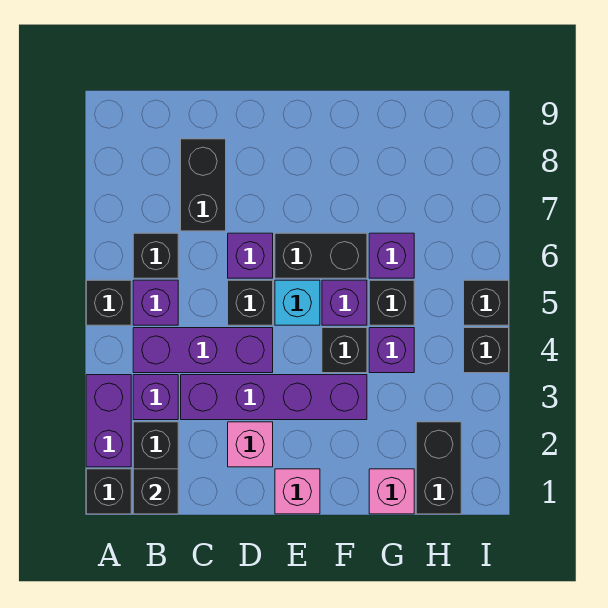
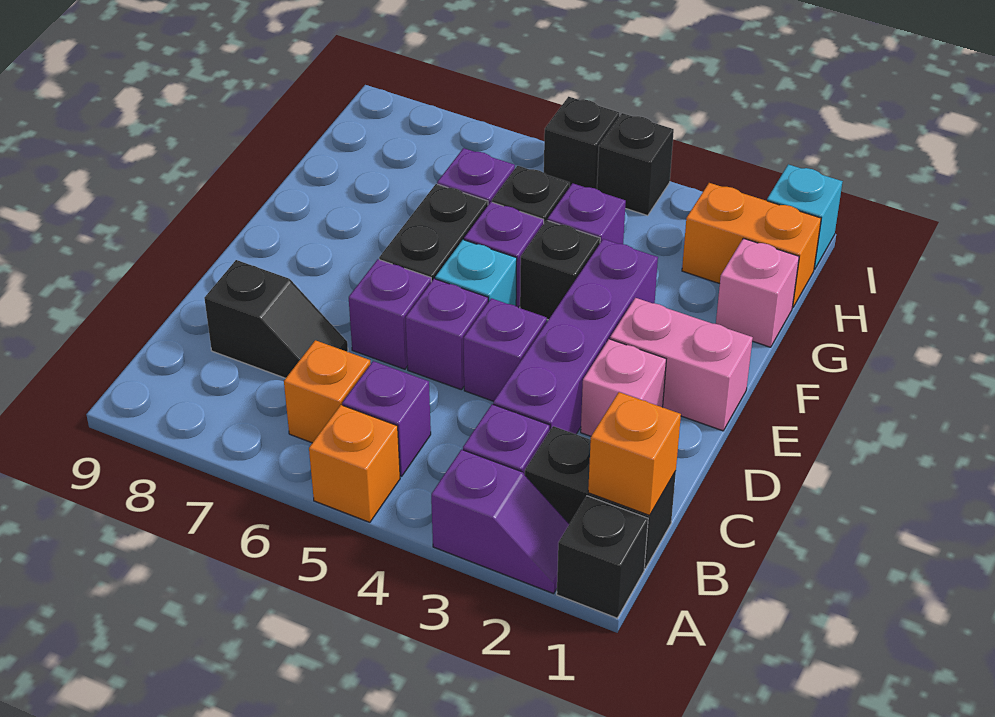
purple 1x2 brick [86,375,131,467] -> purple 1x2 slope [431,449,569,594]
black 1x1 brick [86,280,131,325] -> orange 1x1 brick [309,405,400,522]
black 1x1 brick [133,469,178,514] -> orange 1x1 brick [588,392,681,515]
purple 1x3 brick [133,328,273,373] -> purple 1x1 brick [464,298,547,401]
black 1x1 brick [133,233,178,278] -> orange 1x1 brick [284,340,370,443]
black 1x2 brick [181,139,226,231] -> black 1x2 slope [204,260,348,378]
black 1x1 brick [228,280,273,325] -> purple 1x1 brick [406,279,488,390]
pink 1x1 brick [275,469,320,514] -> pink 1x2 brick [610,298,753,431]
black 1x2 brick [416,422,461,514] -> orange 1x2 brick [682,183,821,308]
none -> cyan 1x1 brick [767,164,843,270]

